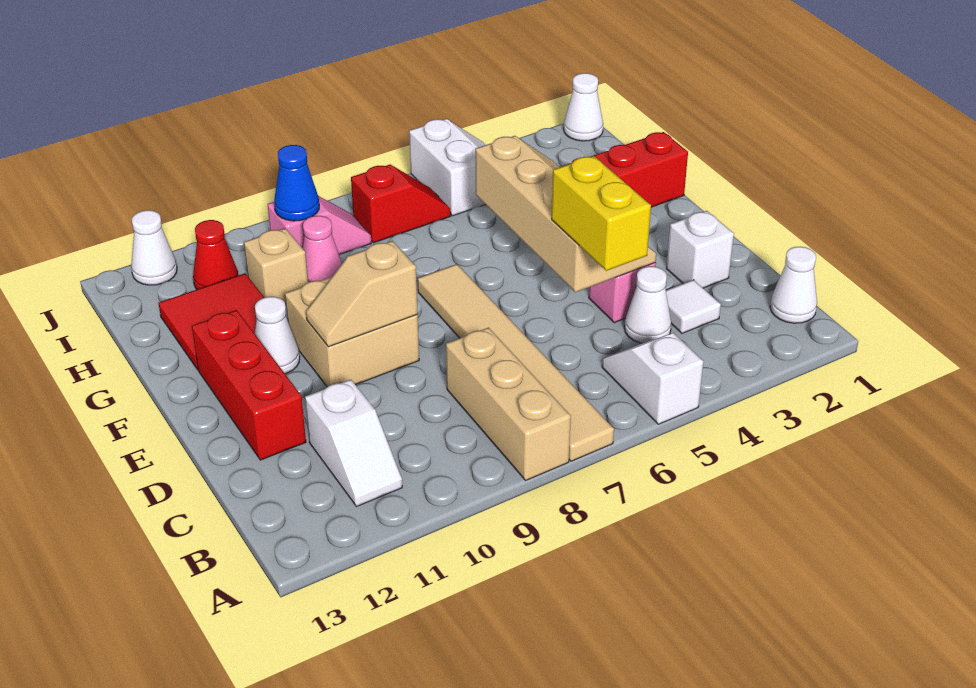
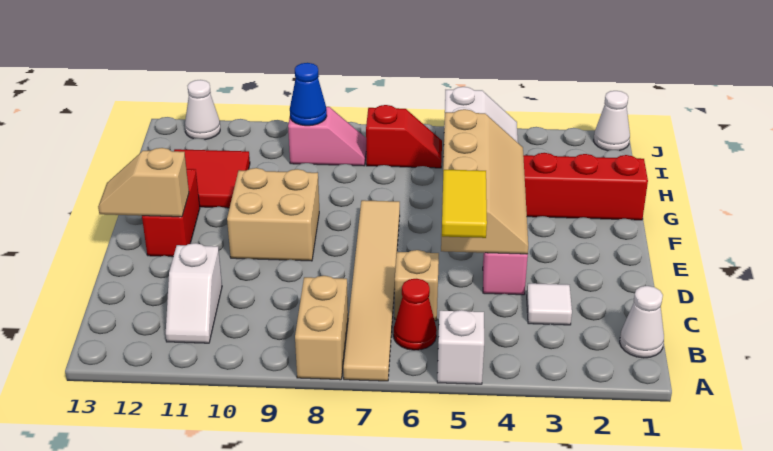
tan 1x3 brick [446,328,571,480] -> tan 1x2 brick [295,276,348,380]
white 1x1 cone [624,266,671,343] -> none
yellow 1x2 brick [552,156,651,271] -> yellow 1x2 tile [441,170,487,238]
white 1x1 brick [666,211,734,288] -> none
red 1x3 brick [192,310,306,460] -> red 1x2 brick [142,169,200,257]
tan 1x2 slope [306,241,418,347] -> tan 1x2 slope moved to [98,148,189,217]
white 1x1 cone [255,297,300,374] -> none
pink 1x1 cone [302,216,342,282] -> none
tan 1x1 brick [244,228,308,305] -> tan 1x1 brick moved to [395,250,439,321]
red 1x1 cone [193,220,238,289] -> red 1x1 cone moved to [394,279,437,350]

